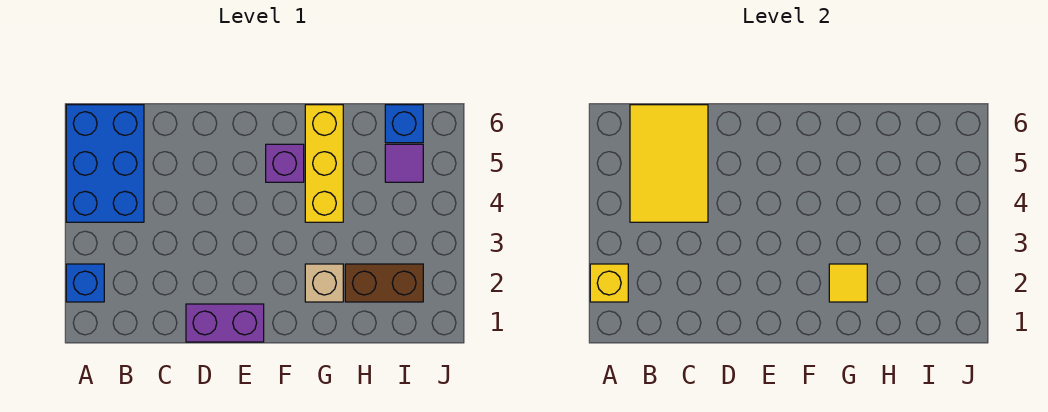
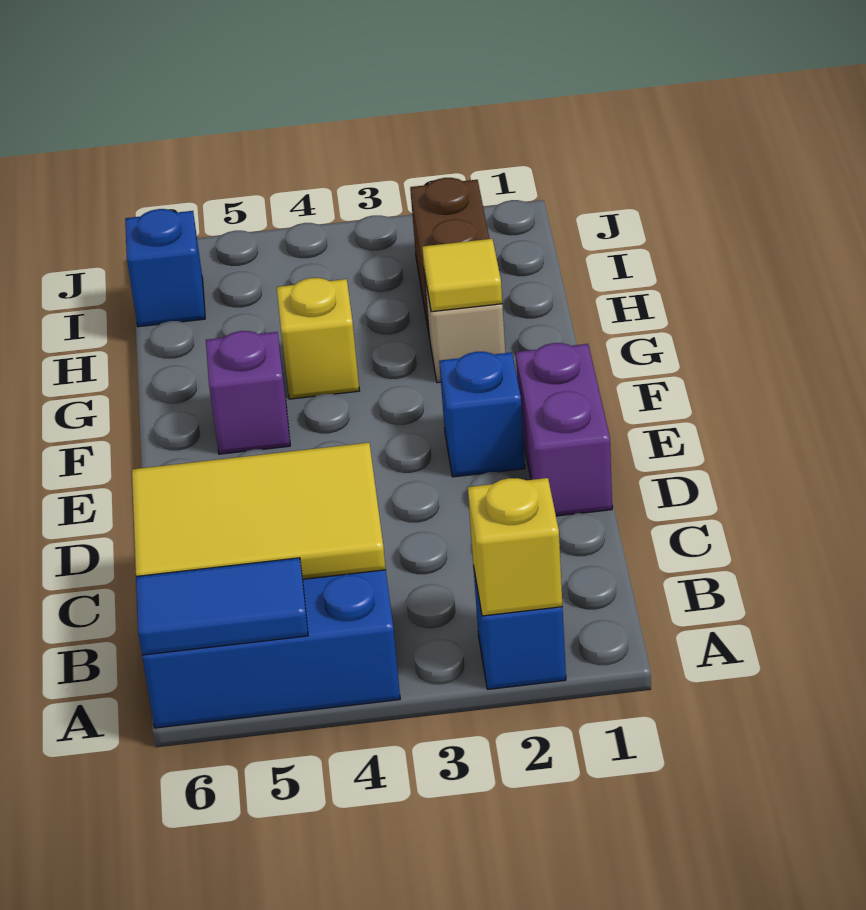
none -> blue 1x2 tile [136,558,308,655]
none -> blue 1x1 brick [439,352,525,477]
yellow 1x3 brick [305,105,343,222] -> yellow 1x1 brick [277,278,359,399]
purple 1x1 tile [385,144,423,182] -> none

